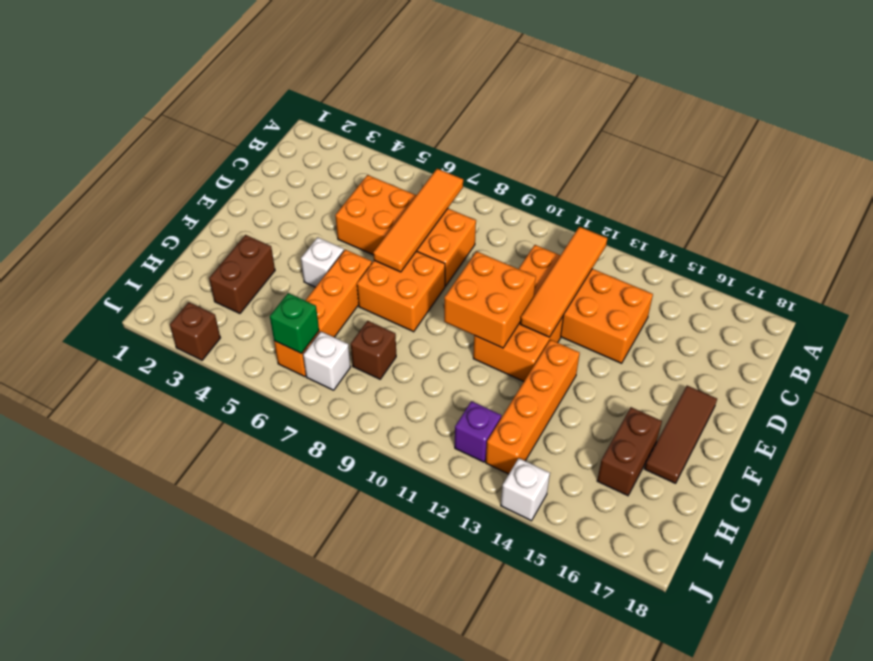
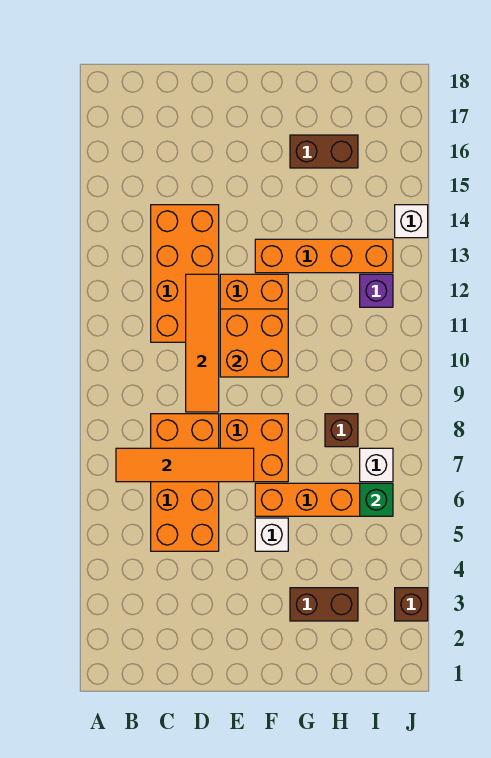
orange 1x4 tile [520,227,607,337] -> orange 1x4 tile turned to [186,274,219,412]
brown 1x3 tile [645,386,717,483] -> none

